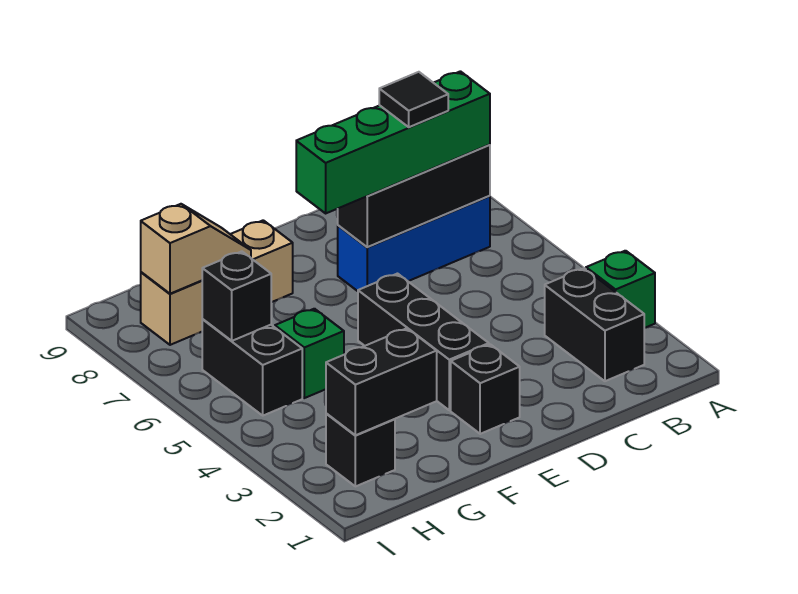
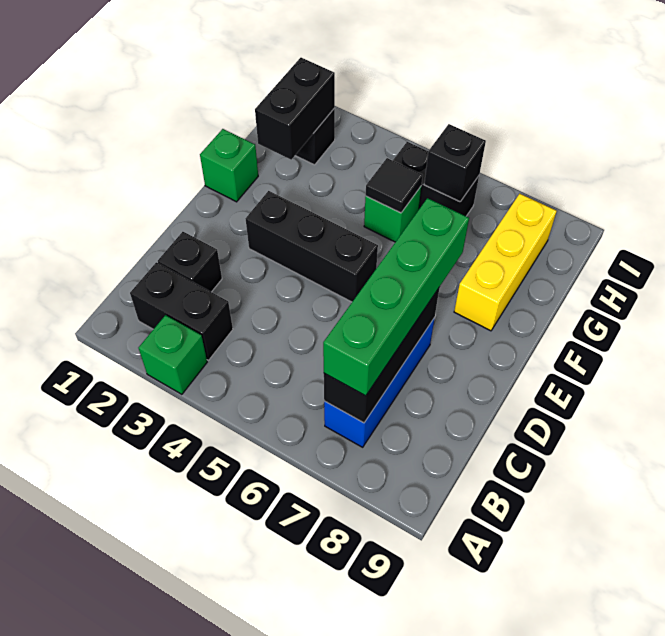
black 1x1 tile [379,72,448,127] -> black 1x1 tile moved to [366,158,423,213]
black 1x1 brick [451,344,520,434] -> black 1x1 brick moved to [158,232,222,292]
none -> green 1x1 brick [200,129,258,202]
tan 1x3 brick [141,220,293,345] -> yellow 1x3 brick [454,194,557,331]
tan 1x2 slope [141,204,251,294] -> none

